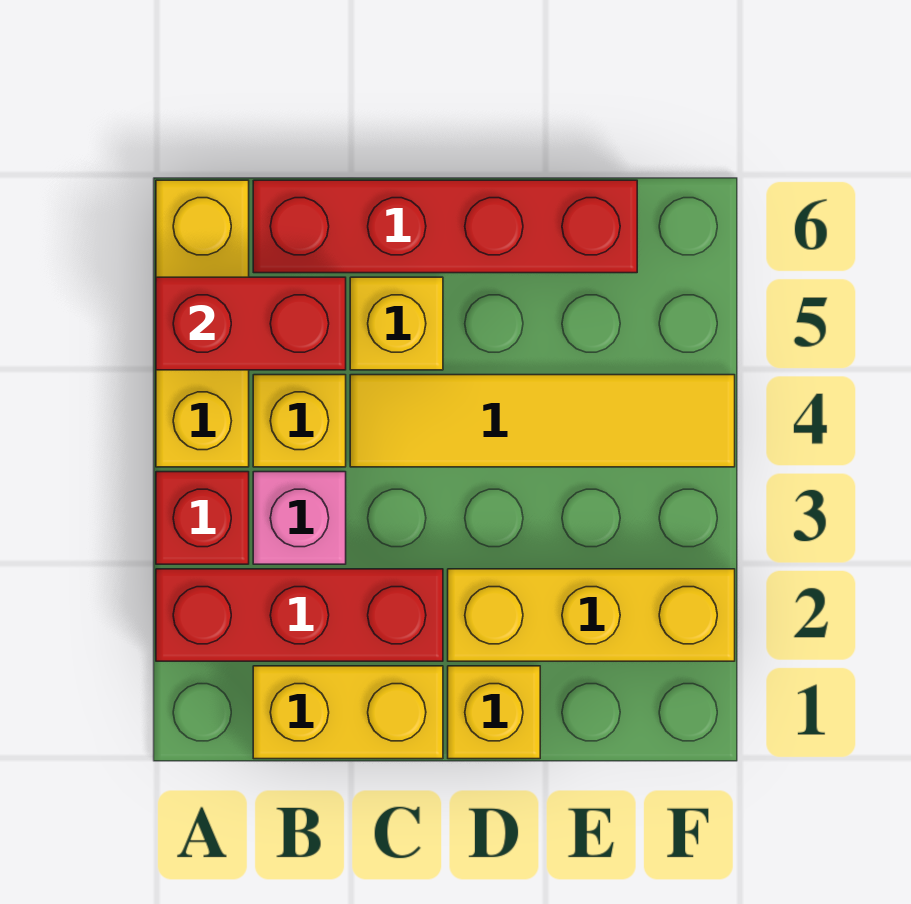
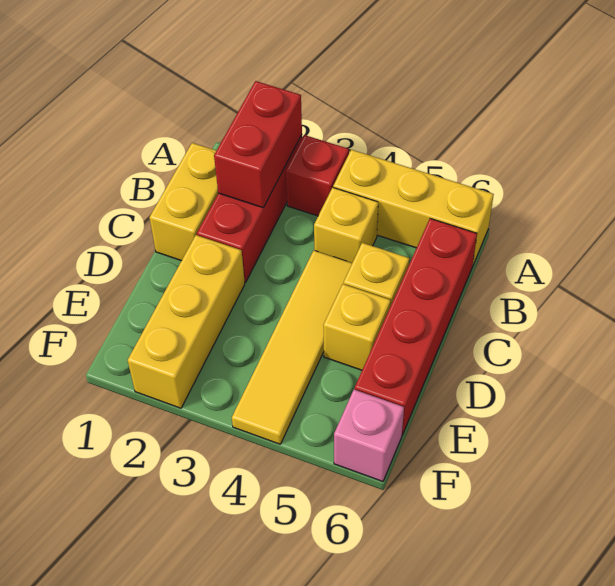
red 1x2 brick [156,277,346,370] -> red 1x2 brick moved to [214,81,302,208]
pink 1x1 brick [253,472,346,564] -> pink 1x1 brick moved to [334,389,404,481]
yellow 1x1 brick [448,666,540,759] -> yellow 1x1 brick moved to [323,284,391,370]

